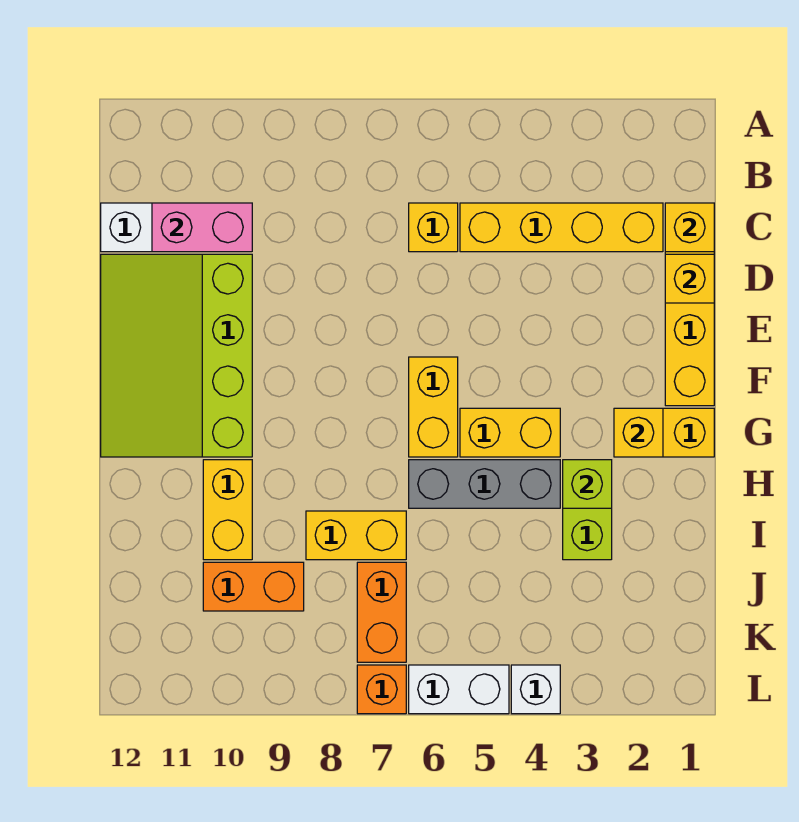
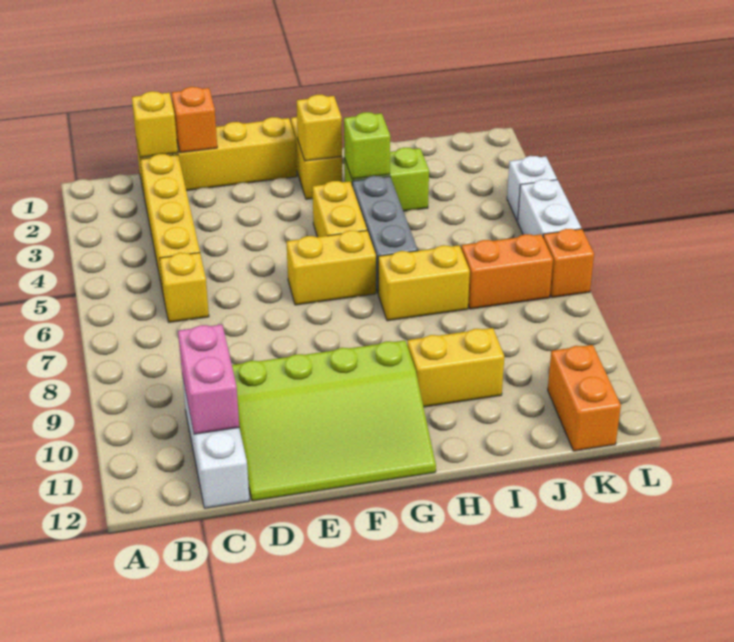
yellow 1x1 brick [665,254,714,303] -> orange 1x1 brick [172,87,217,153]
yellow 1x2 brick [306,511,406,560] -> yellow 1x2 brick turned to [378,245,470,321]
orange 1x2 brick [203,562,304,611] -> orange 1x2 brick moved to [548,345,621,451]

